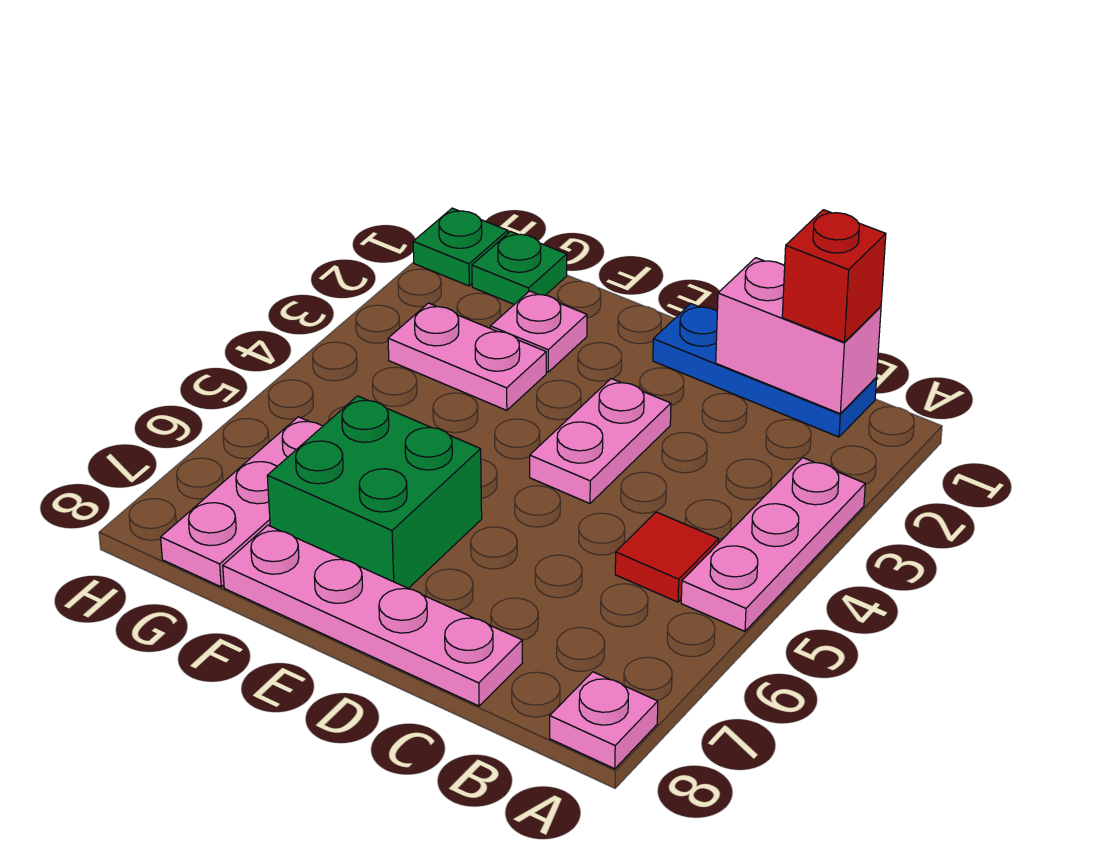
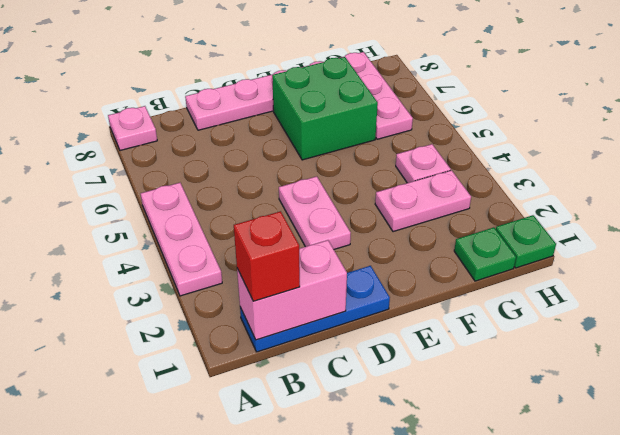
red 1x1 tile [615,512,719,602] -> none
pink 1x1 plate [490,291,587,372] -> pink 1x1 plate moved to [396,144,451,183]

